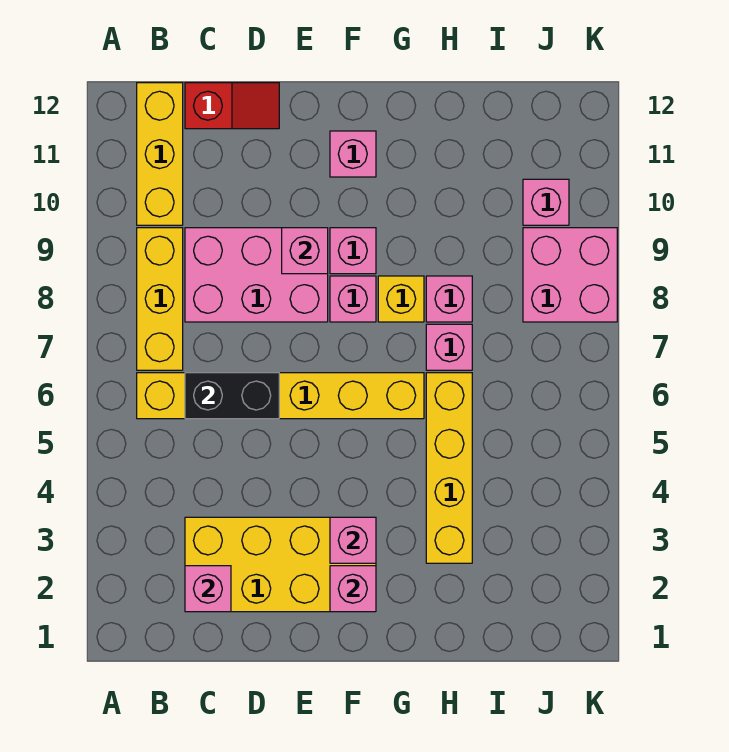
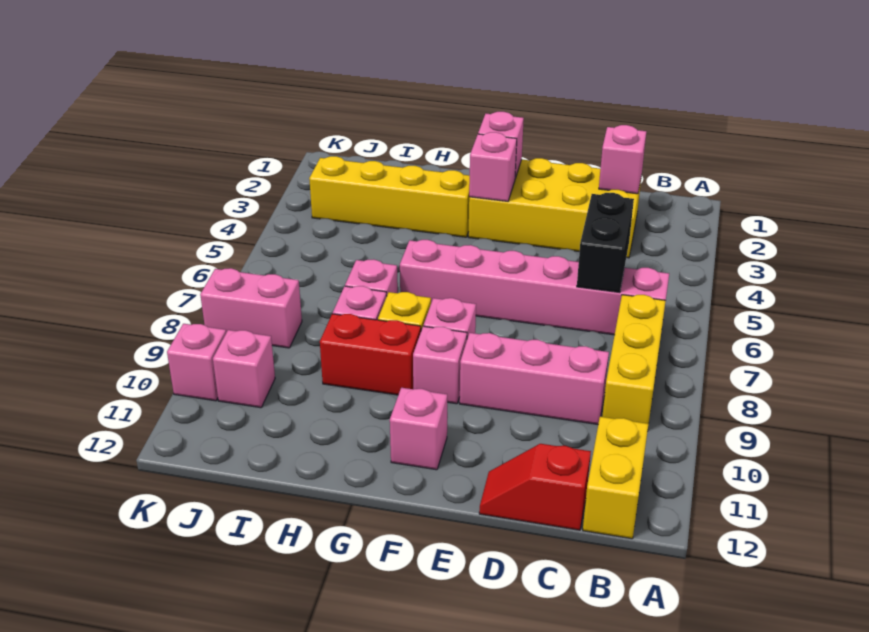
yellow 1x6 brick [137,373,424,419] -> pink 1x6 brick [400,240,669,335]
yellow 1x3 brick [137,83,183,225] -> yellow 1x2 brick [583,417,648,539]
black 1x2 brick [185,373,279,419] -> black 1x2 brick turned to [577,193,634,293]
pink 2x3 brick [185,228,328,322] -> pink 1x3 brick [460,333,609,424]
pink 1x1 brick [282,228,328,274] -> pink 1x1 brick moved to [167,324,226,401]
none -> red 1x2 brick [320,314,421,395]
yellow 1x4 brick [426,373,472,563] -> yellow 1x4 brick turned to [309,156,470,237]
pink 2x2 brick [523,228,617,322] -> pink 1x2 brick [200,268,302,348]

